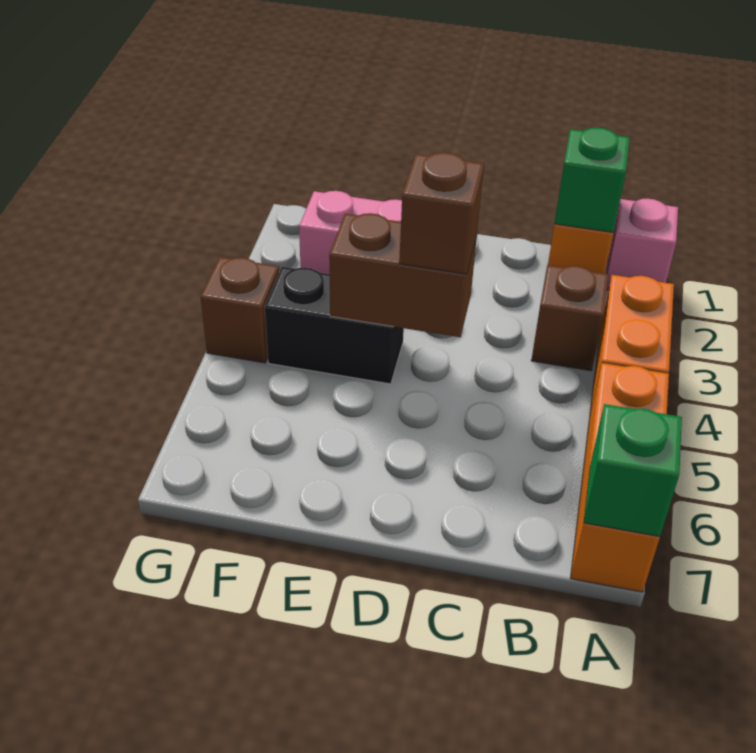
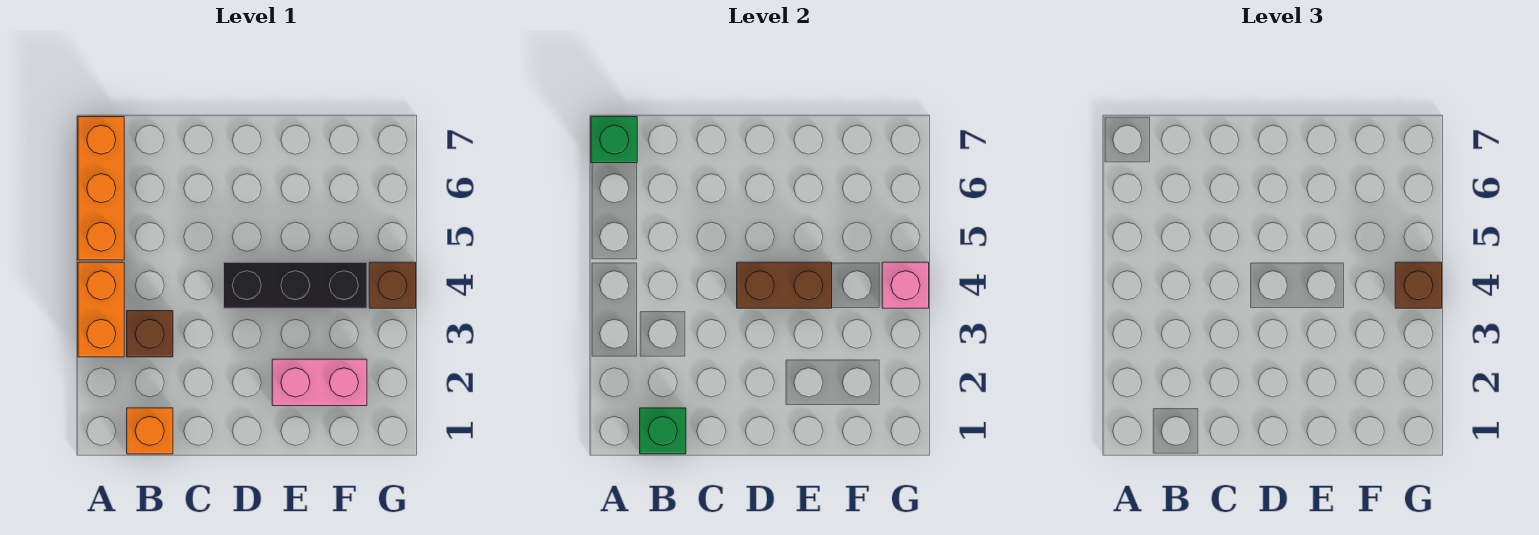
pink 1x1 brick [607,198,678,290] -> pink 1x1 brick moved to [882,262,929,308]
brown 1x1 brick [399,153,484,274] -> brown 1x1 brick moved to [1395,262,1442,308]
black 1x2 brick [265,267,404,384] -> black 1x3 brick [224,262,367,308]

